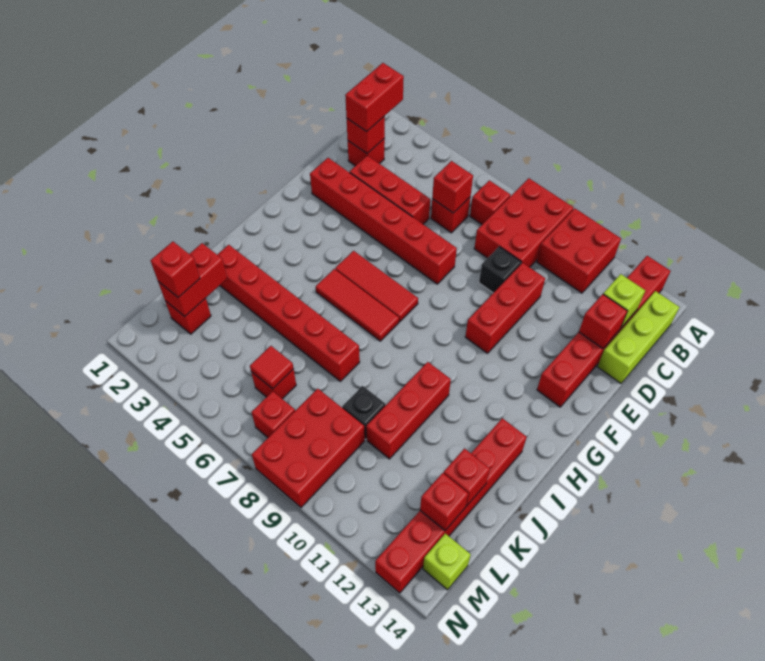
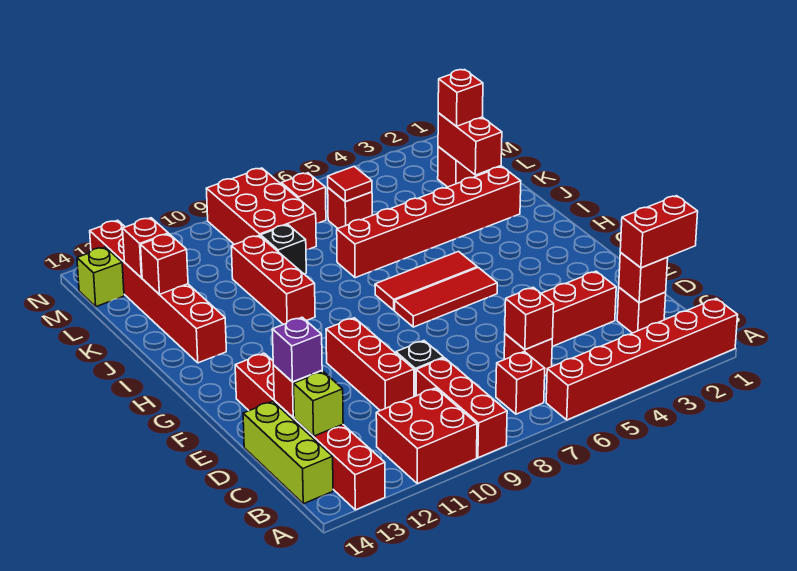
red 2x3 brick [474,178,574,267] -> red 1x3 brick [416,358,507,458]
red 1x2 brick [345,63,404,131] -> red 1x2 brick turned to [620,196,698,268]
none -> purple 1x1 brick [272,317,322,382]
red 1x6 brick [310,158,457,284] -> red 1x6 brick moved to [546,298,738,420]

